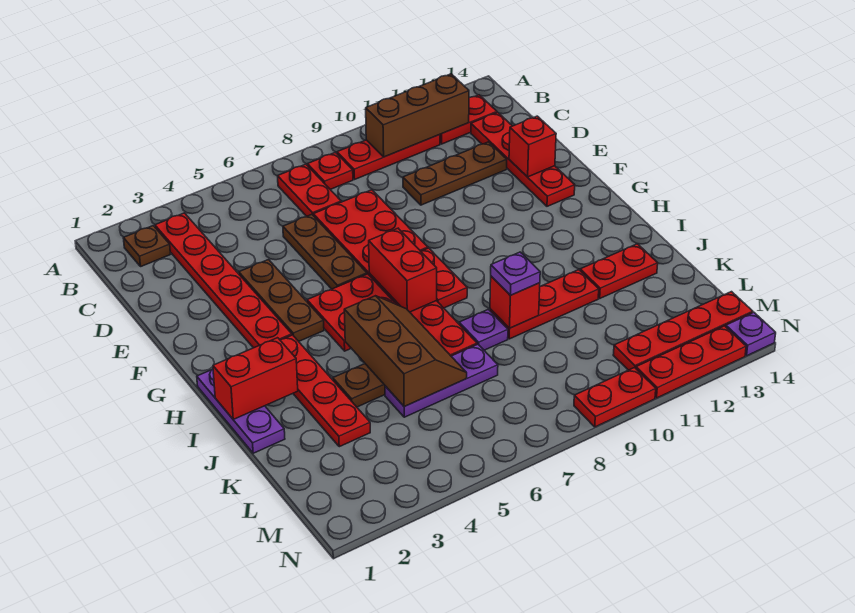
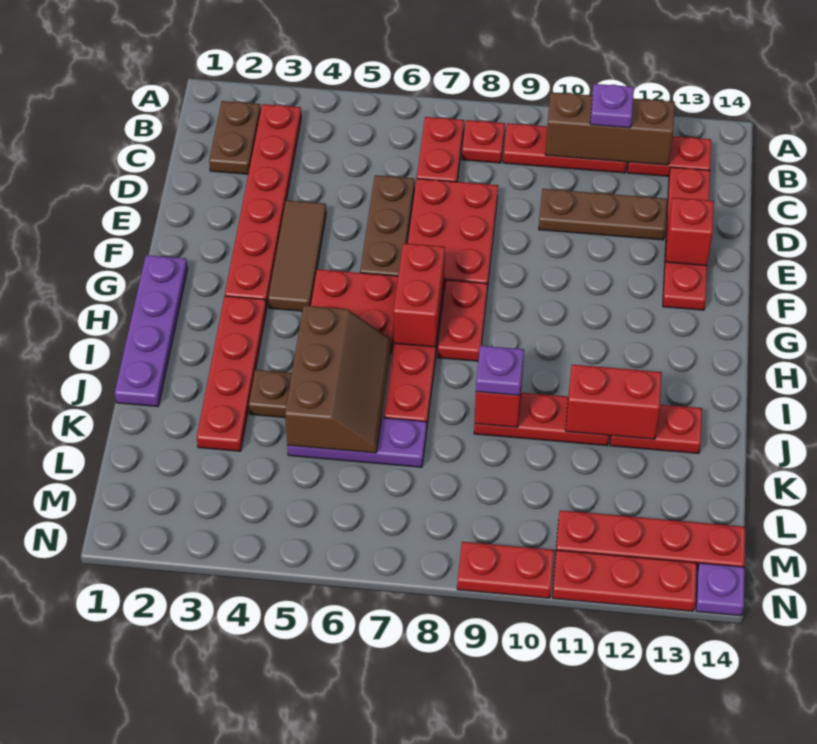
brown 1x1 plate [123,226,170,266] -> brown 1x2 plate [209,101,261,174]
brown 1x3 plate [239,260,324,341] -> brown 1x3 tile [268,200,326,311]
purple 1x3 plate [197,369,285,453] -> purple 1x4 plate [115,255,188,407]
red 1x2 brick [213,338,298,419] -> red 1x2 brick moved to [566,364,662,439]
purple 1x1 plate [459,309,508,350] -> purple 1x1 plate moved to [590,84,634,128]

